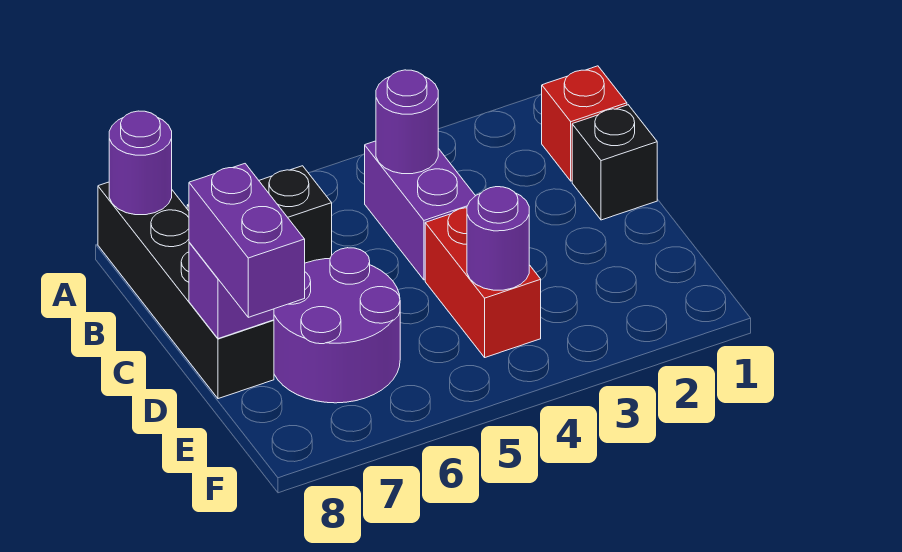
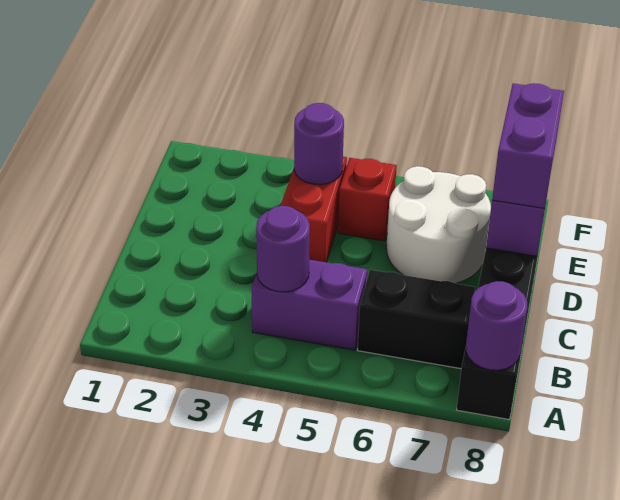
red 1x1 brick [542,66,627,181] -> red 1x1 brick moved to [338,158,397,241]
purple 1x2 brick [365,141,475,280] -> purple 1x2 brick turned to [251,260,367,350]
black 1x1 brick [572,105,657,220] -> none
purple 2x2 round brick [274,248,400,403] -> white 2x2 round brick [386,166,491,283]

